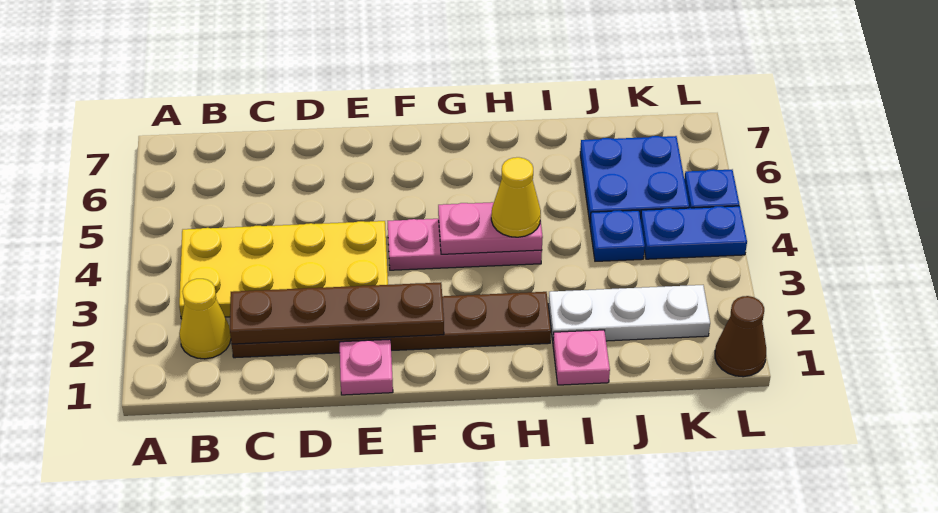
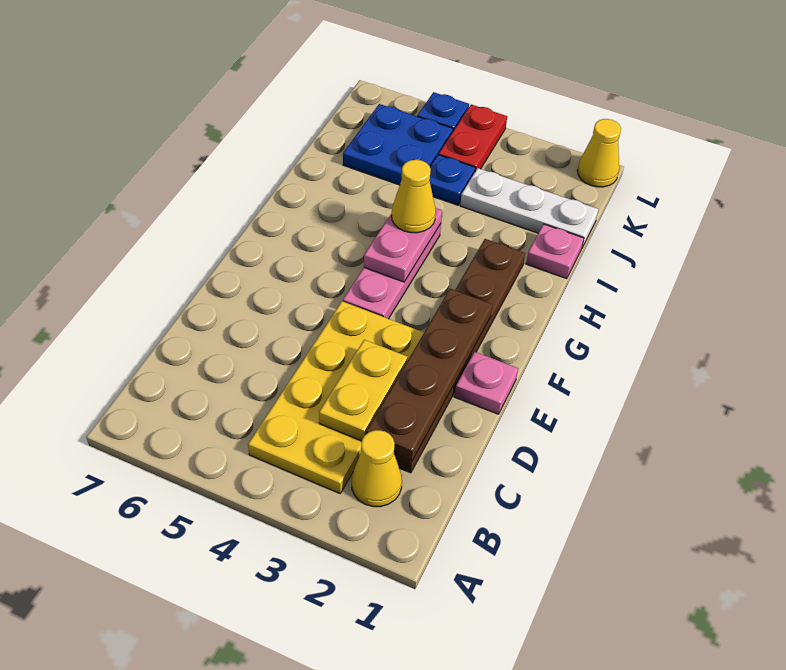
none -> yellow 1x2 plate [319,340,407,441]
white 1x3 plate [548,285,710,341] -> white 1x3 plate turned to [460,168,598,247]
blue 1x2 plate [641,206,747,259] -> red 1x2 plate [439,104,507,171]
brown 1x1 cone [715,296,766,377] -> yellow 1x1 cone [577,119,621,187]

